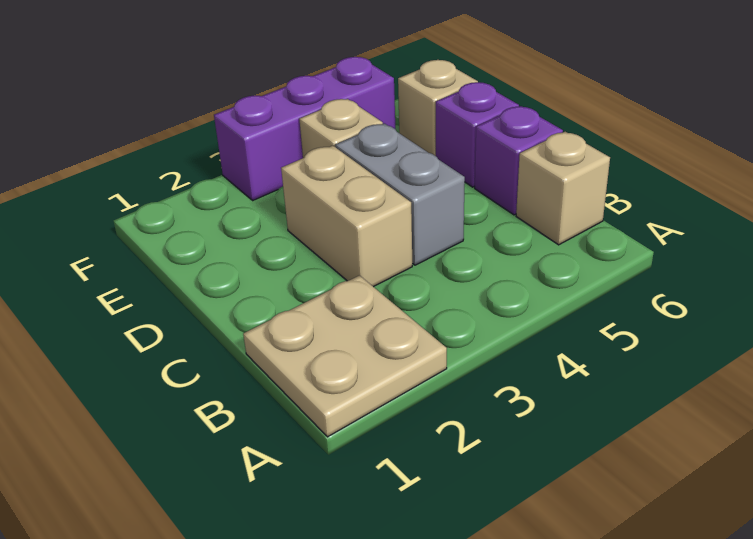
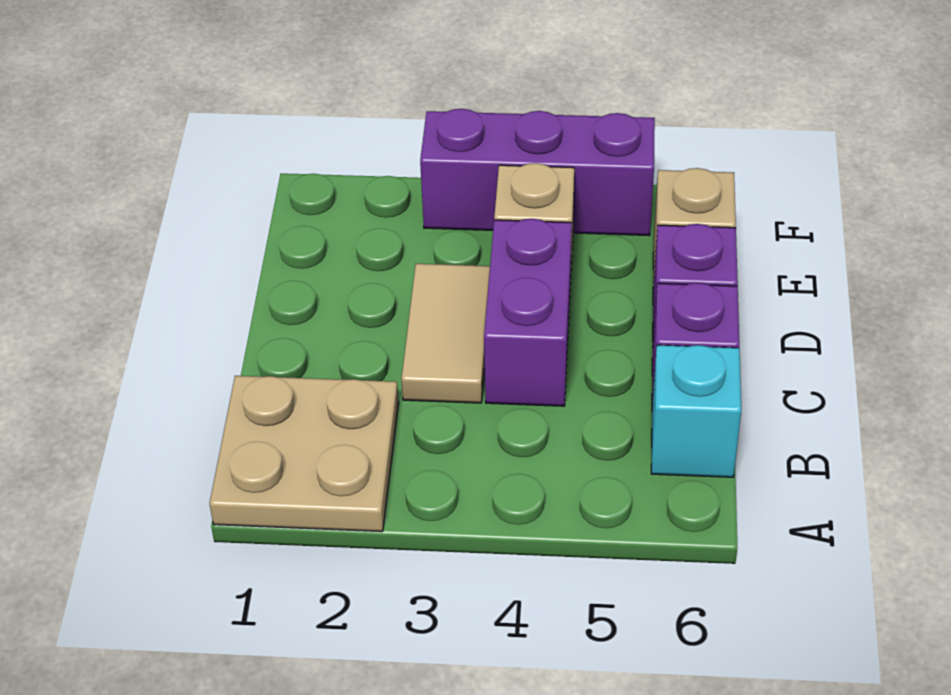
tan 1x1 brick [516,132,610,245] -> cyan 1x1 brick [651,345,741,477]
tan 1x2 brick [281,146,412,287] -> tan 1x2 tile [401,264,490,403]
grey 1x2 brick [335,123,465,265] -> purple 1x2 brick [484,219,572,406]

